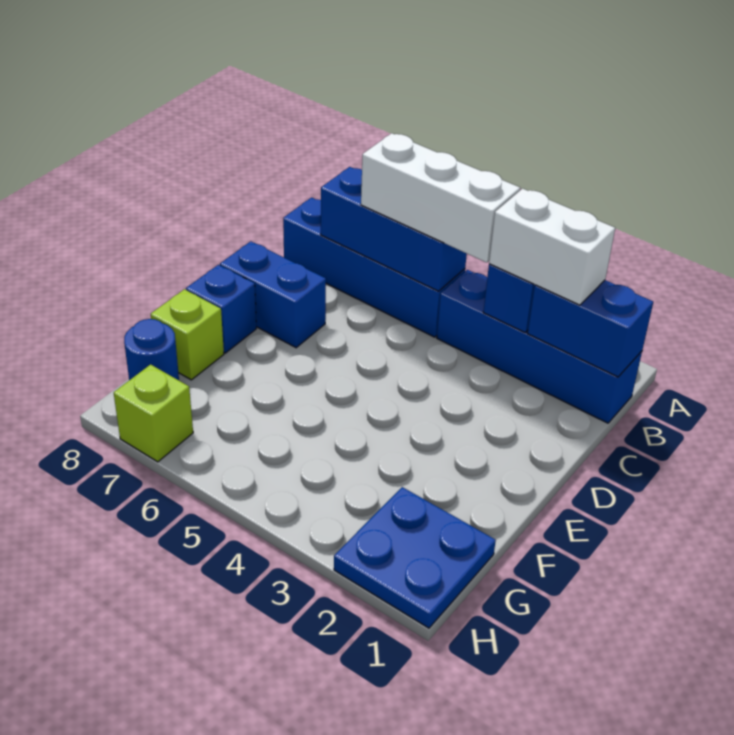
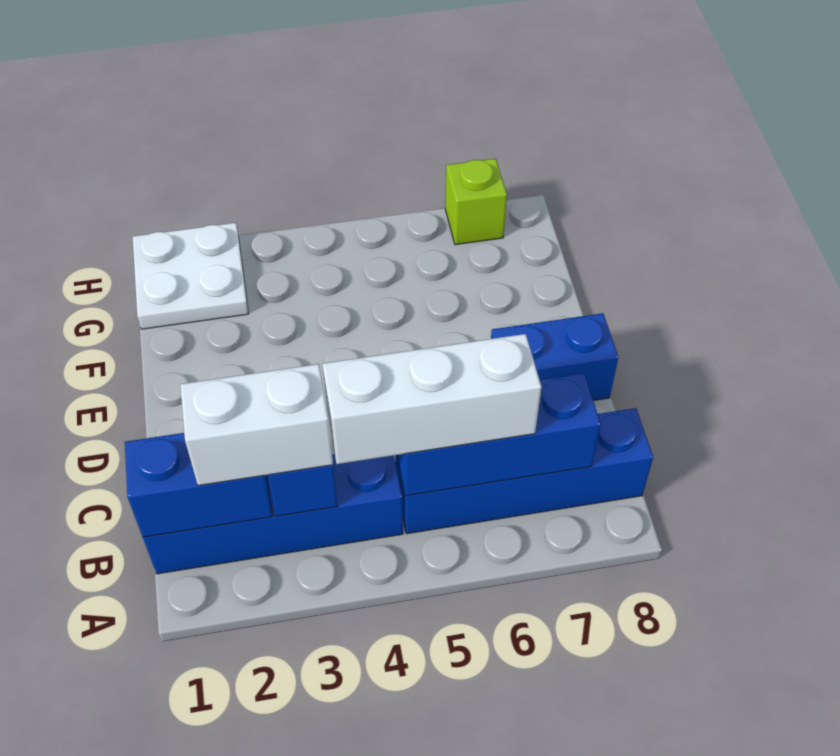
blue 1x1 brick [186,265,256,353] -> none
lime 1x1 brick [151,289,224,380] -> none
blue 2x2 plate [334,487,496,628] -> white 2x2 plate [133,223,249,329]
blue 1x1 round brick [124,319,179,380] -> none

